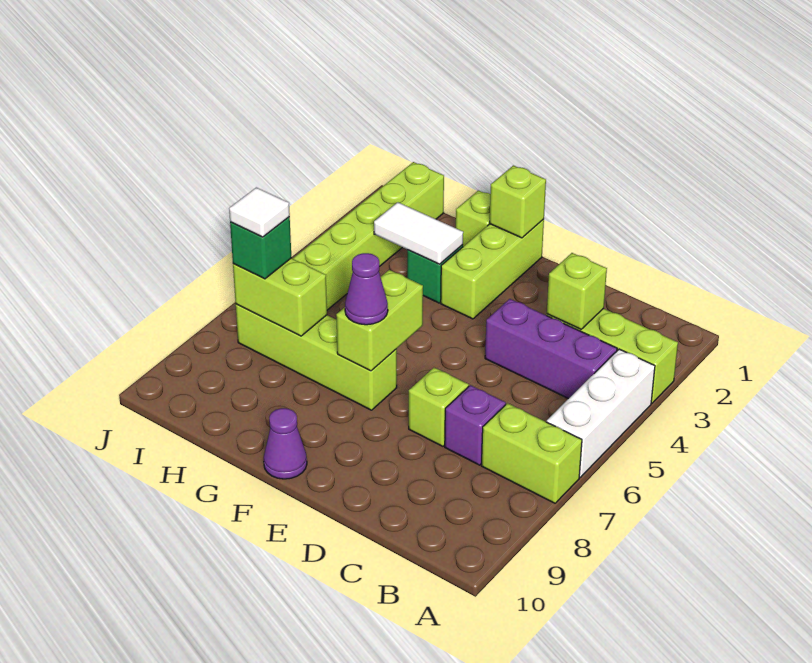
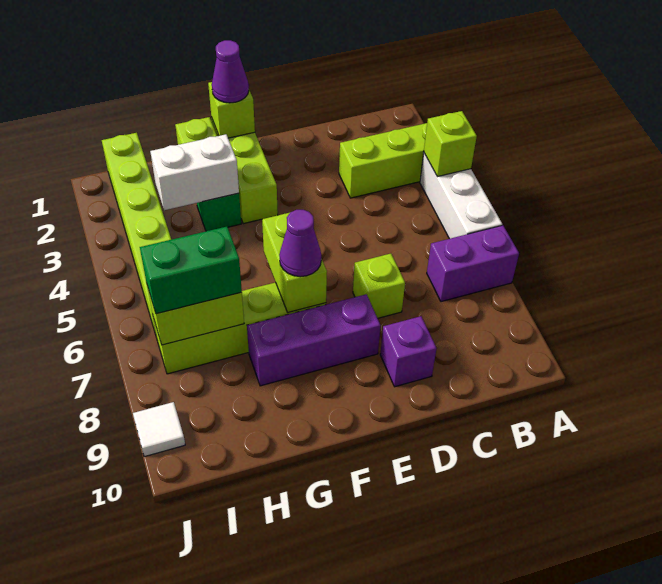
lime 1x2 brick [481,403,582,503] -> purple 1x2 brick [427,225,519,302]
purple 1x3 brick [485,299,617,399] -> purple 1x3 brick moved to [247,294,380,386]
lime 1x1 brick [547,253,607,329] -> lime 1x1 brick moved to [424,111,477,177]
purple 1x1 brick [445,385,506,465] -> purple 1x1 brick moved to [380,316,437,387]
purple 1x1 cone [264,408,307,479] -> purple 1x1 cone moved to [212,40,249,103]
white 1x2 tile [374,202,463,264] -> white 1x2 brick [150,134,239,210]
green 1x1 brick [230,217,291,279] -> green 1x2 brick [140,227,242,314]
white 1x1 tile [229,187,290,237] -> white 1x1 tile moved to [133,402,185,457]

